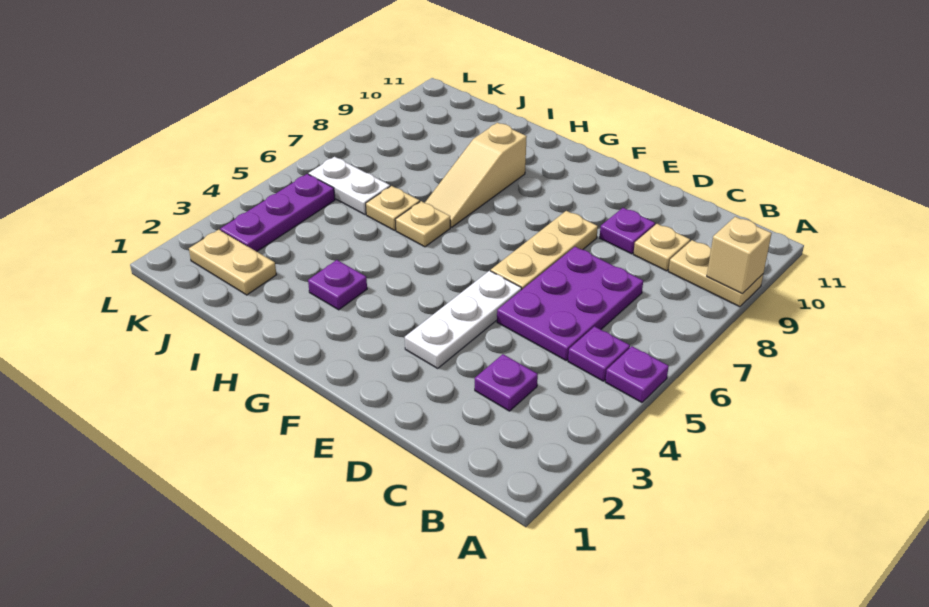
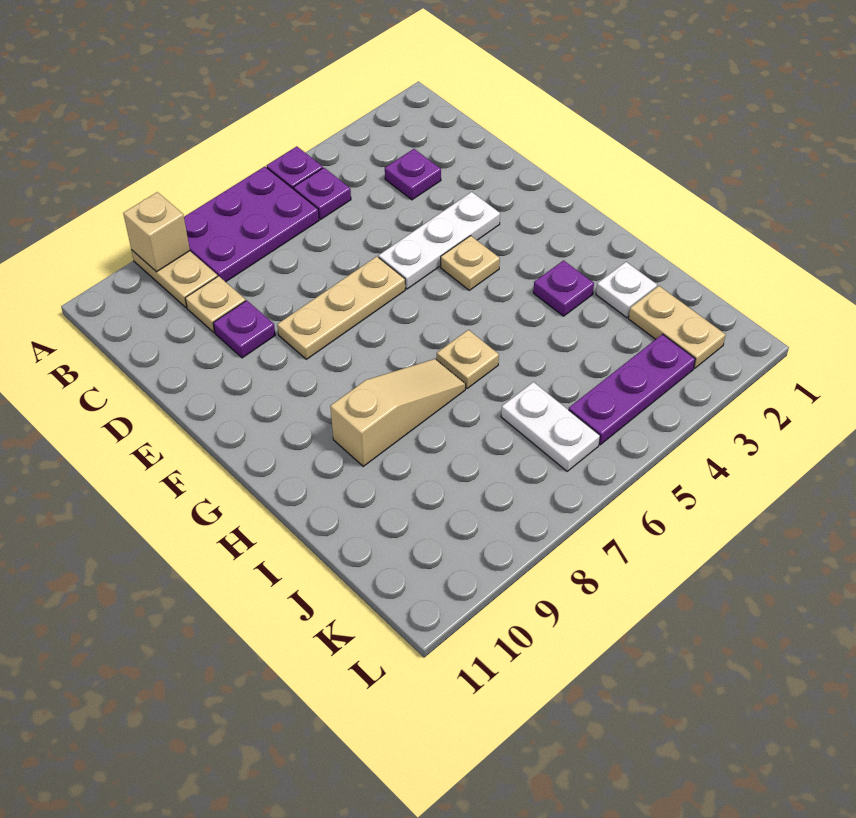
purple 2x3 plate [497,247,643,360] -> purple 2x3 plate moved to [184,166,319,282]
none -> white 1x1 plate [596,262,657,318]
tan 1x1 plate [366,186,420,230] -> tan 1x1 plate moved to [441,236,500,290]

